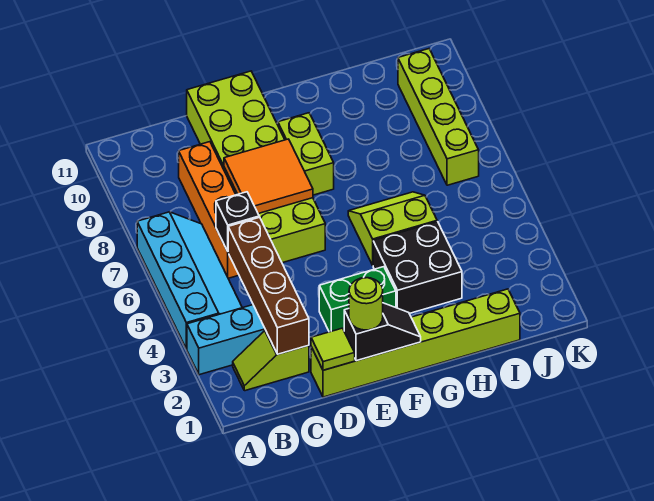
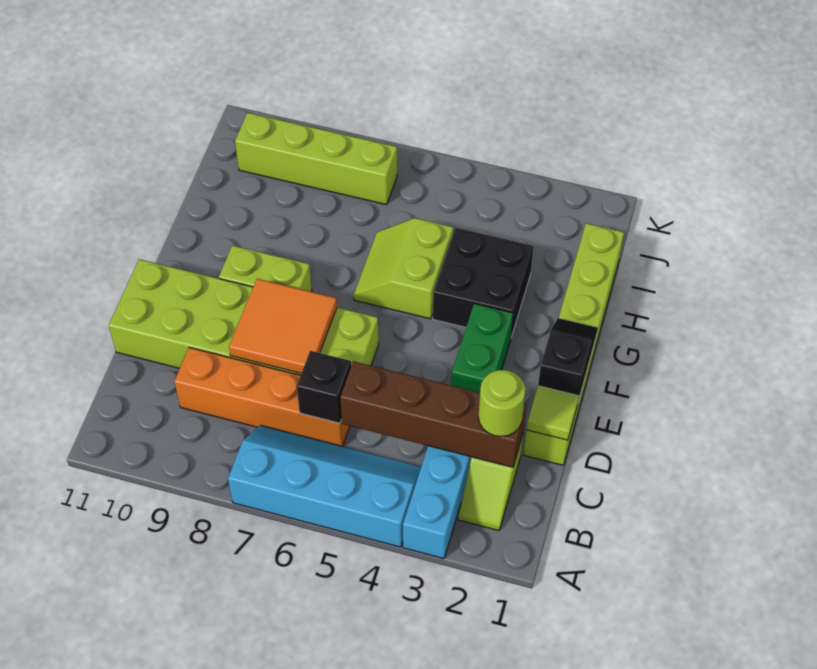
lime 1x1 round brick [349,278,383,330] -> lime 1x1 round brick moved to [478,370,526,437]

